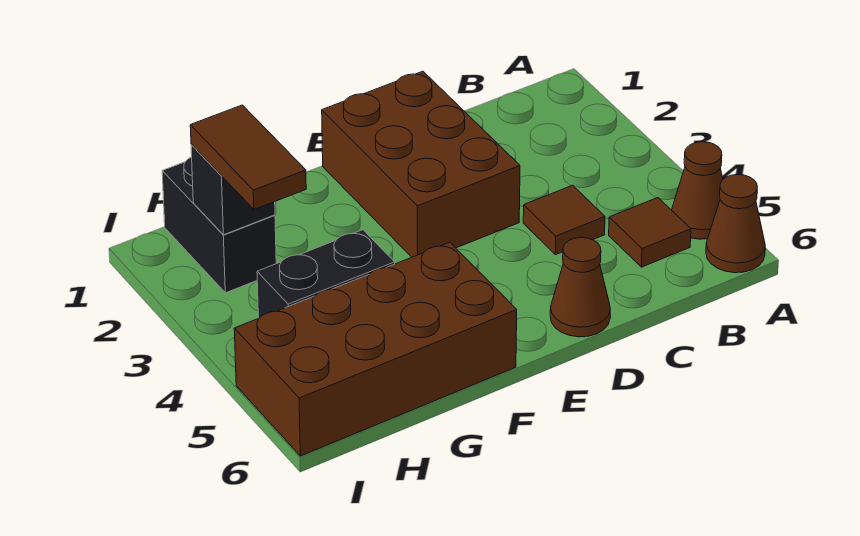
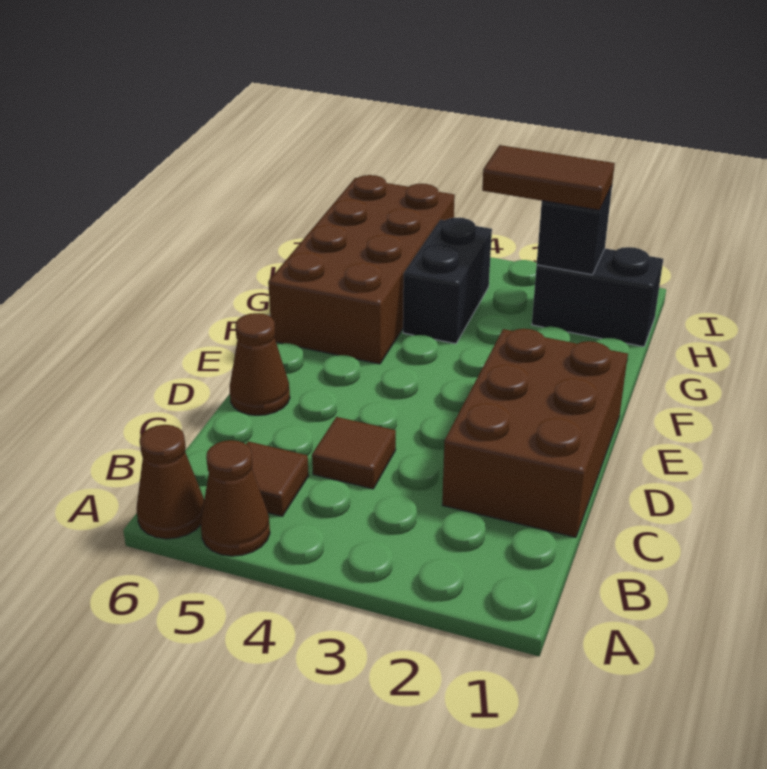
brown 2x3 brick [322,71,520,257] -> brown 2x3 brick turned to [442,329,628,537]

